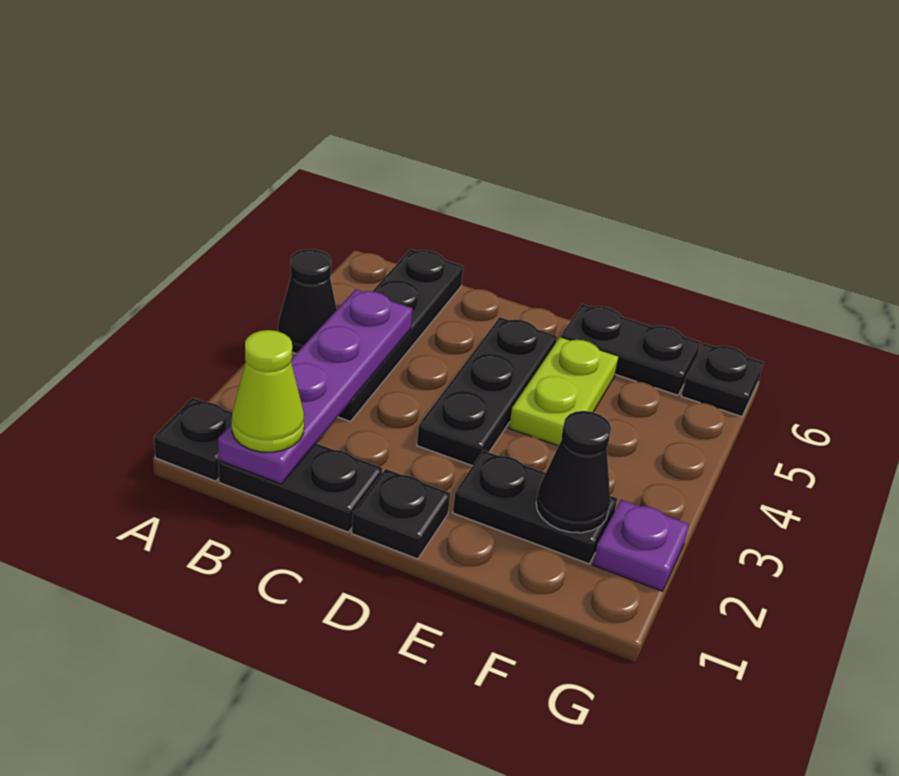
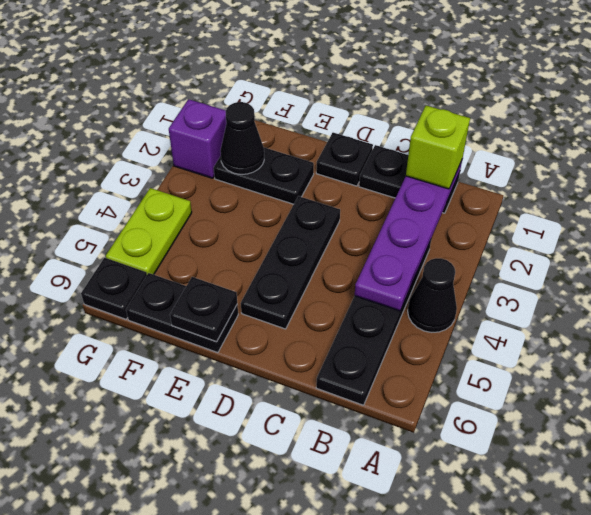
black 1x1 plate [154,398,232,481] -> black 1x1 plate moved to [170,277,237,342]
lime 1x1 cone [232,330,304,452] -> lime 1x1 brick [406,105,470,189]
lime 1x2 plate [509,337,619,446] -> lime 1x2 plate moved to [106,188,192,275]
purple 1x1 plate [593,500,689,591] -> purple 1x1 brick [169,99,226,178]

